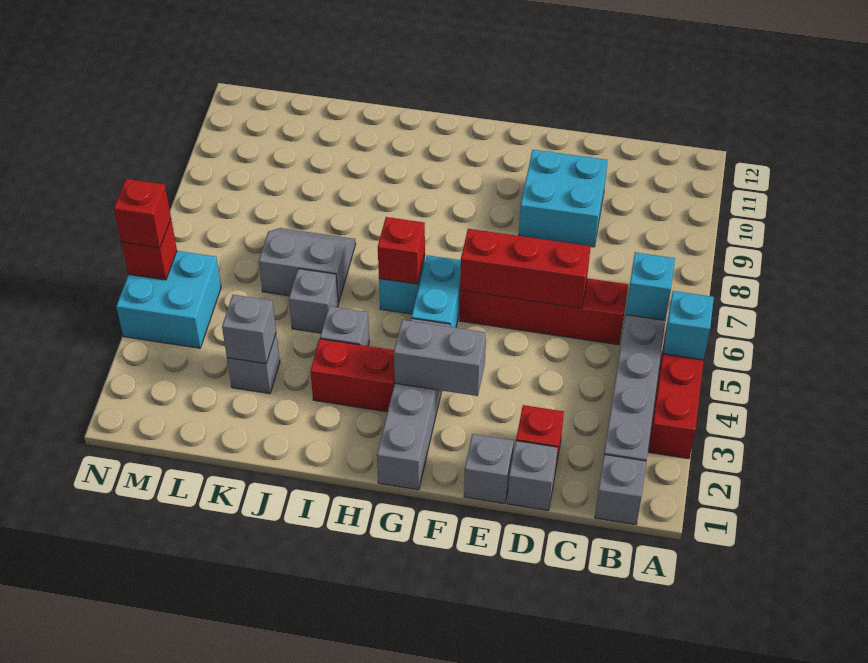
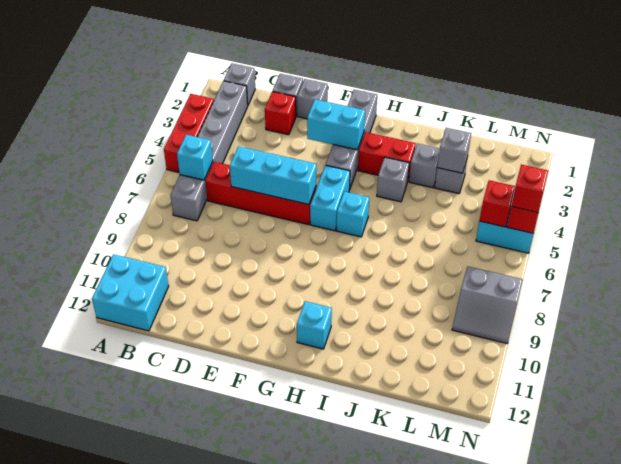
cyan 1x1 brick [663,291,714,360] -> cyan 1x1 brick moved to [297,301,332,349]
red 1x3 brick [460,229,591,308] -> cyan 1x3 brick [230,146,317,205]
cyan 2x2 brick [519,150,608,247] -> cyan 2x2 brick moved to [92,254,169,331]
grey 1x2 brick [394,320,486,396] -> cyan 1x2 brick [307,99,365,150]
red 1x1 brick [378,217,425,284] -> red 1x1 brick moved to [480,180,515,227]
grey 1x1 brick [289,269,338,333] -> grey 1x1 brick moved to [409,143,440,188]
grey 2x2 slope [259,228,356,303] -> grey 2x2 slope moved to [452,266,523,343]

